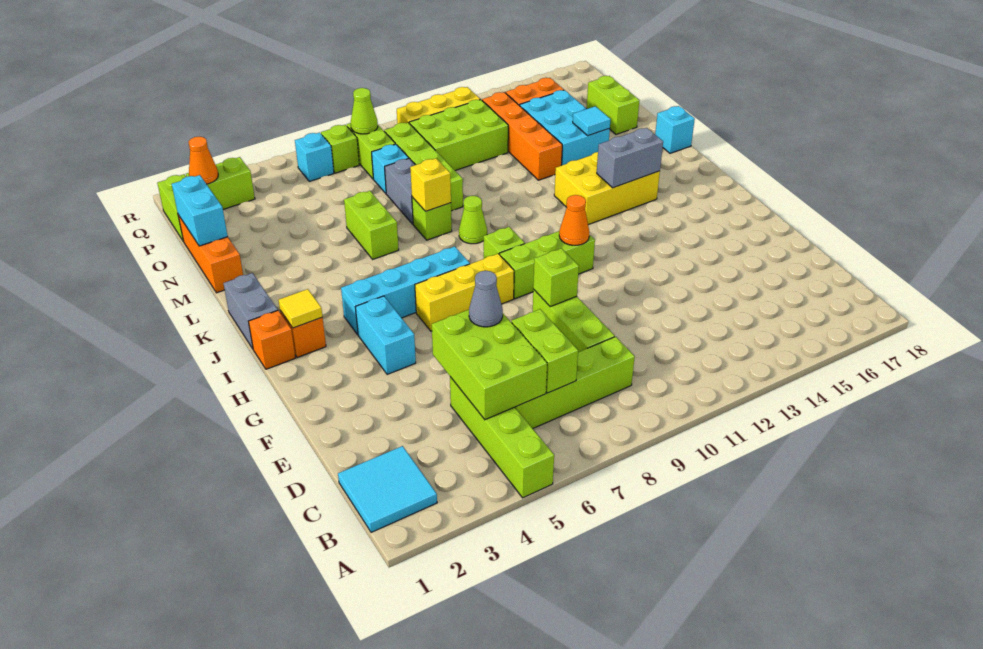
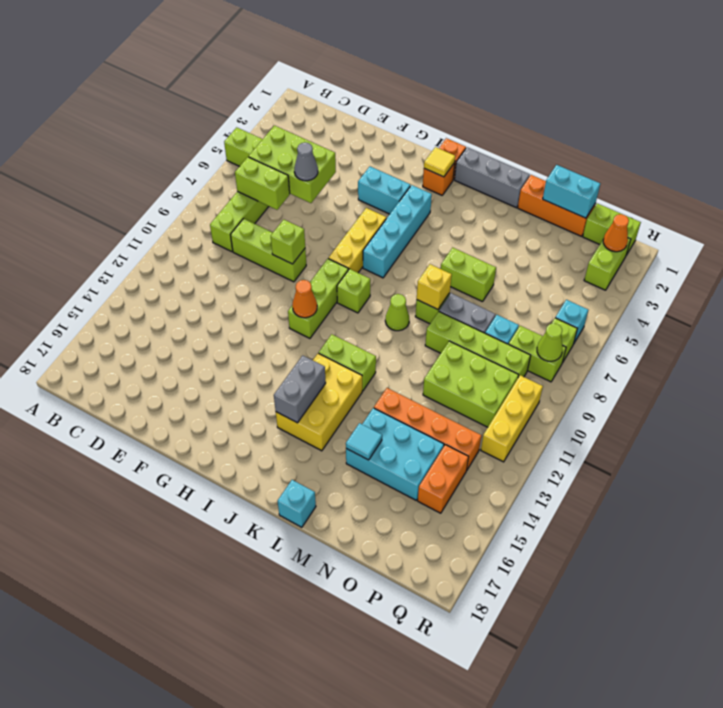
cyan 2x2 tile [338,446,437,532] -> none
grey 1x2 brick [223,273,278,349] -> grey 1x3 brick [455,147,530,208]
lime 1x2 brick [587,76,639,134] -> lime 1x2 brick moved to [319,334,376,391]
lime 2x3 brick [409,99,508,171] -> lime 2x3 brick turned to [423,341,519,427]

